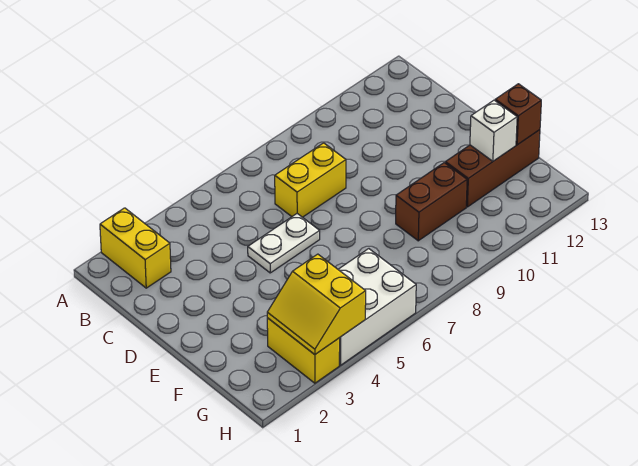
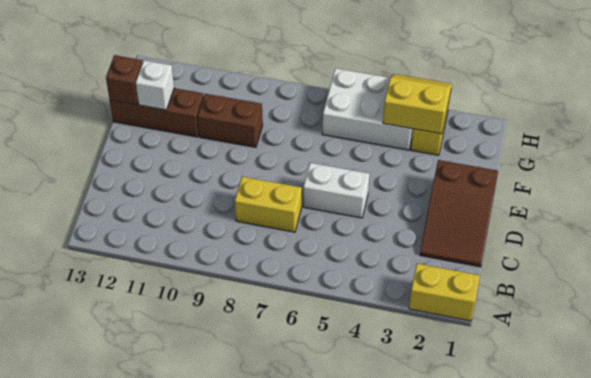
yellow 1x2 brick [100,208,171,288] -> yellow 1x2 brick turned to [409,264,480,321]
none -> brown 2x3 slope [420,160,498,267]
white 1x2 plate [248,214,320,273] -> white 1x2 brick [303,163,369,218]
yellow 2x2 slope [267,254,366,354] -> yellow 2x2 slope turned to [383,74,452,134]

